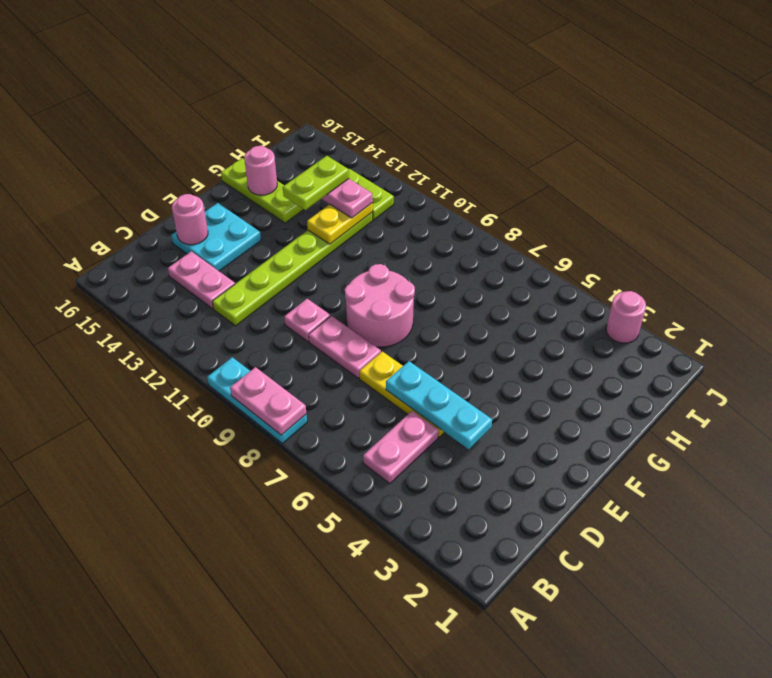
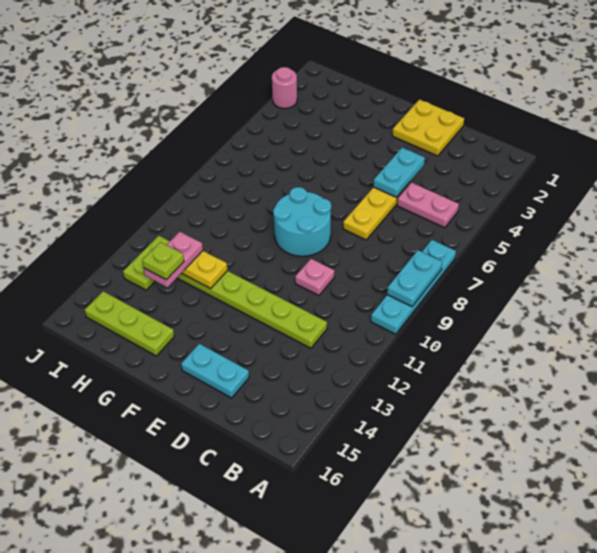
cyan 1x3 plate [207,357,307,443] -> cyan 1x4 plate [371,240,456,334]
pink 1x2 plate [230,367,306,435] -> cyan 1x2 plate [387,250,442,307]
pink 1x2 plate [168,251,235,309] -> none
none -> yellow 2x2 plate [392,100,464,156]
cyan 1x3 plate [386,361,492,449] -> cyan 1x2 plate [373,148,425,197]
pink 1x2 plate [309,316,381,378] -> none
cyan 2x2 plate [171,203,261,271] -> cyan 1x2 plate [181,344,249,398]
pink 1x1 round brick [172,194,208,245] -> none
pink 2x2 round brick [345,264,415,347] -> cyan 2x2 round brick [273,187,331,256]
lime 1x2 plate [283,156,349,210] -> lime 1x1 plate [142,242,184,280]
lime 1x3 plate [221,158,304,223] -> lime 1x3 plate turned to [85,291,174,356]
pink 1x1 round brick [244,146,277,195] -> none

